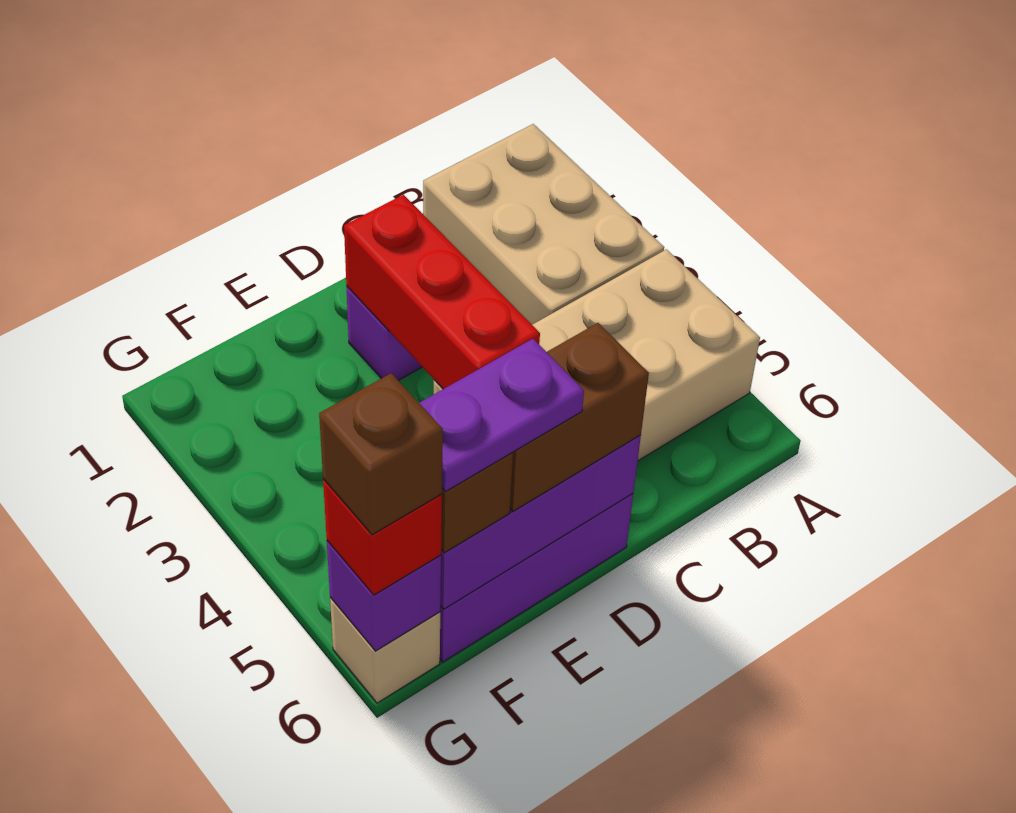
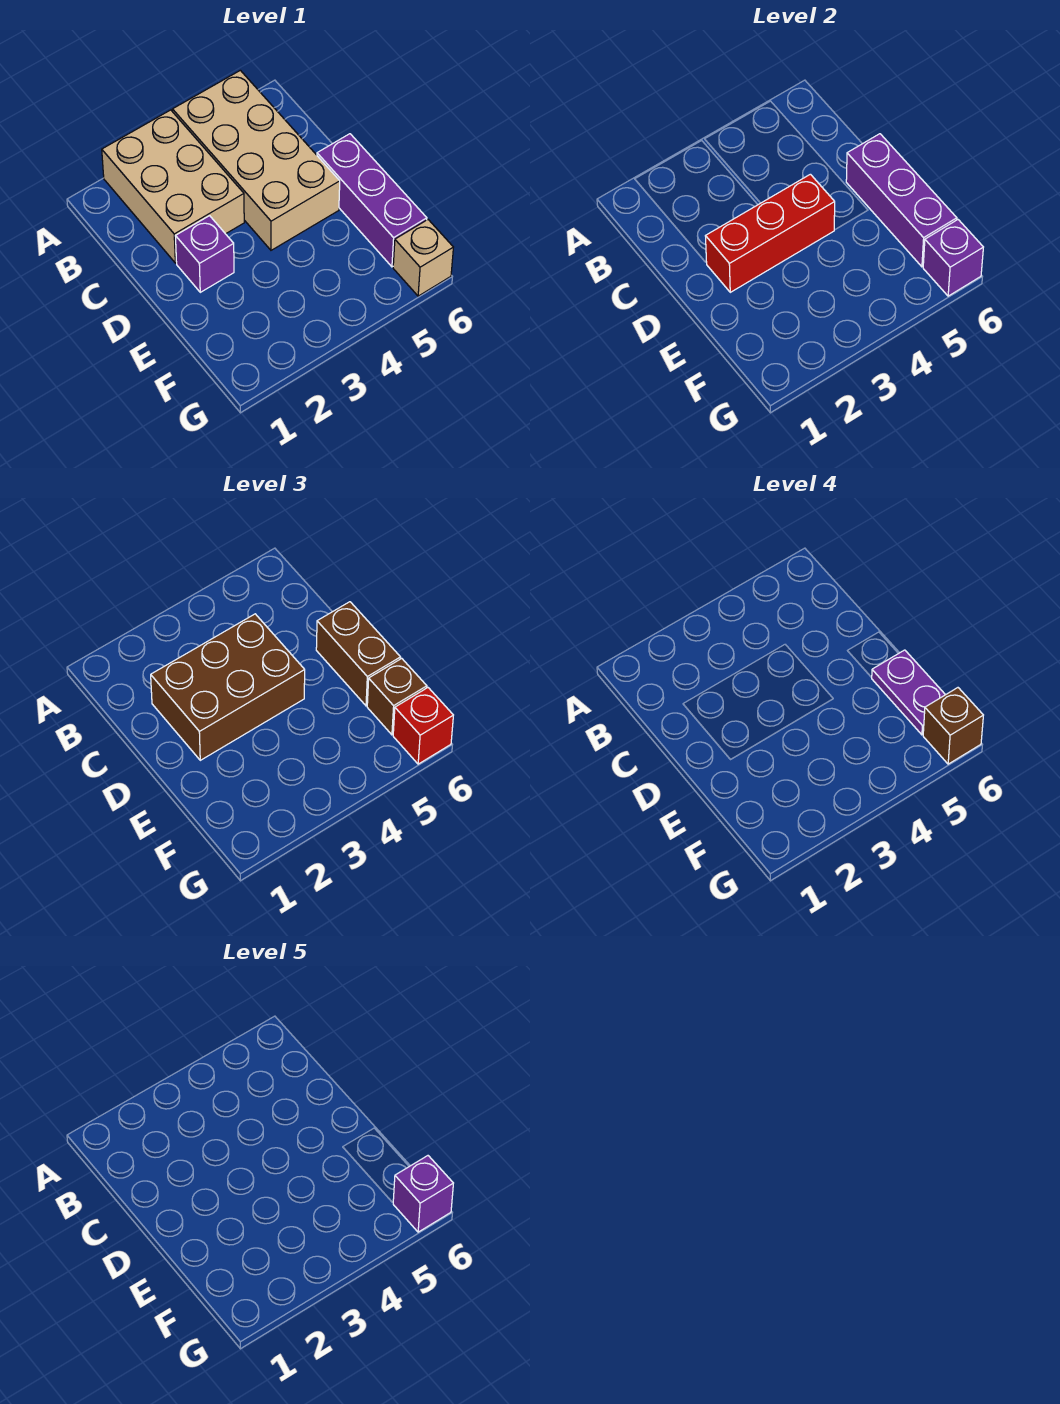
tan 2x3 brick [423,124,664,324] -> tan 2x3 brick turned to [102,110,244,263]
none -> brown 2x3 brick [151,614,305,760]
none -> purple 1x1 brick [393,1156,453,1232]

